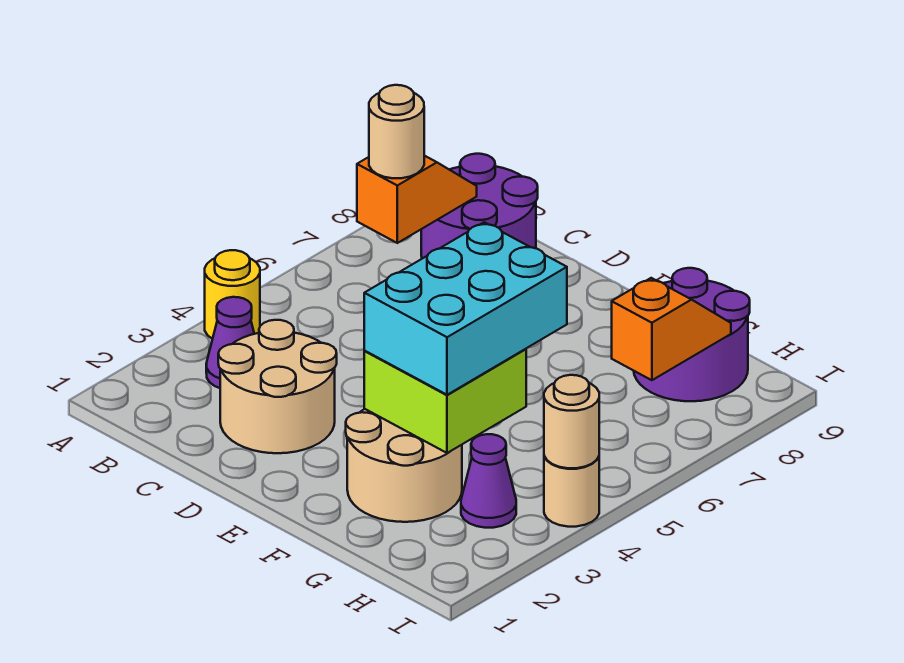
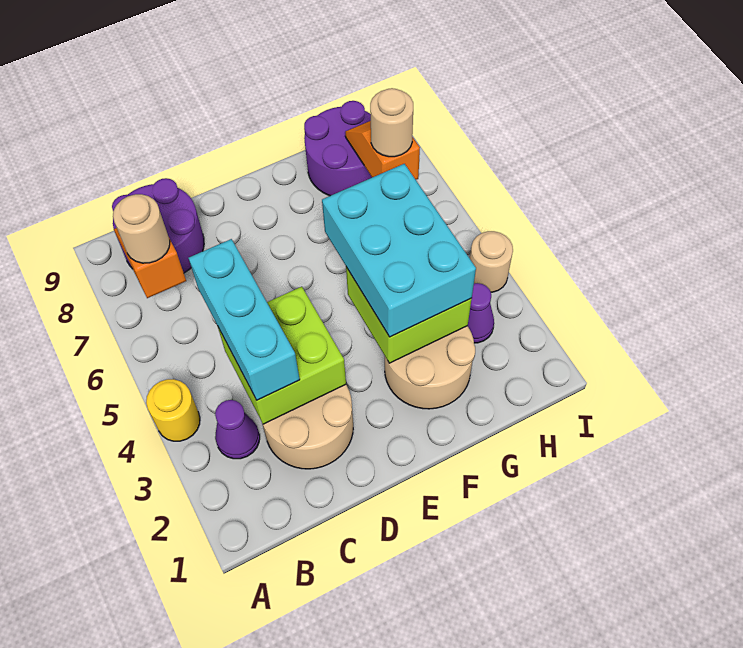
none -> lime 2x2 brick [218,287,346,424]
none -> cyan 1x3 brick [189,239,300,400]
tan 1x1 round brick [544,375,599,468] -> tan 1x1 round brick moved to [370,88,413,157]

